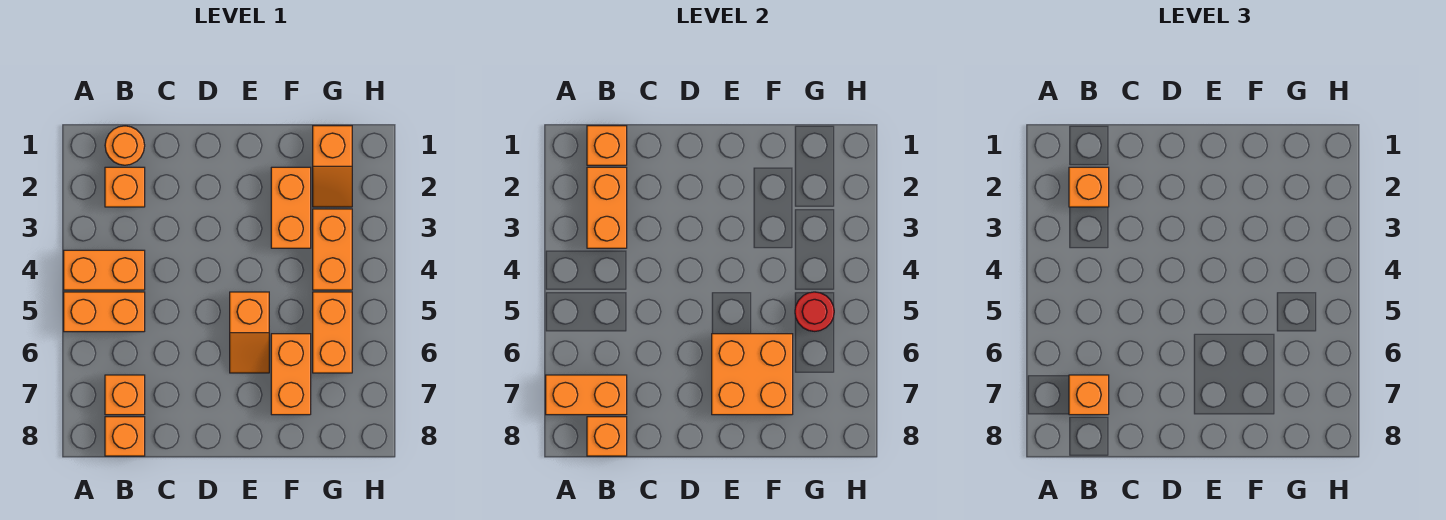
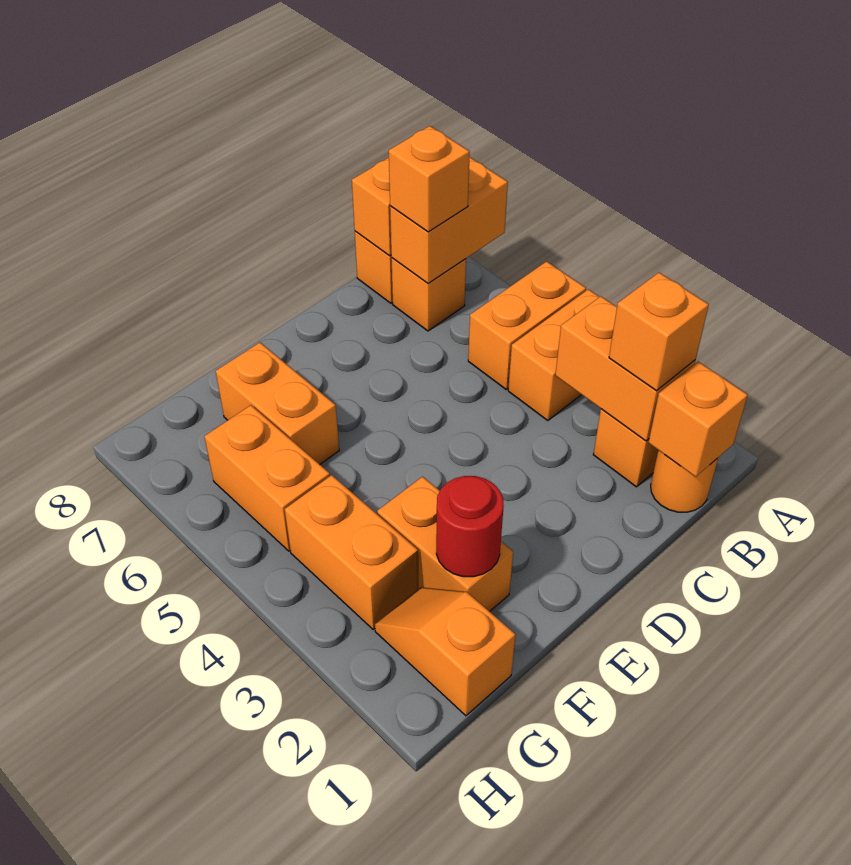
orange 1x2 slope [230,292,269,373] -> none
orange 2x2 brick [712,334,793,415] -> none
red 1x1 round brick [795,292,834,331] -> red 1x1 round brick moved to [436,476,504,577]

